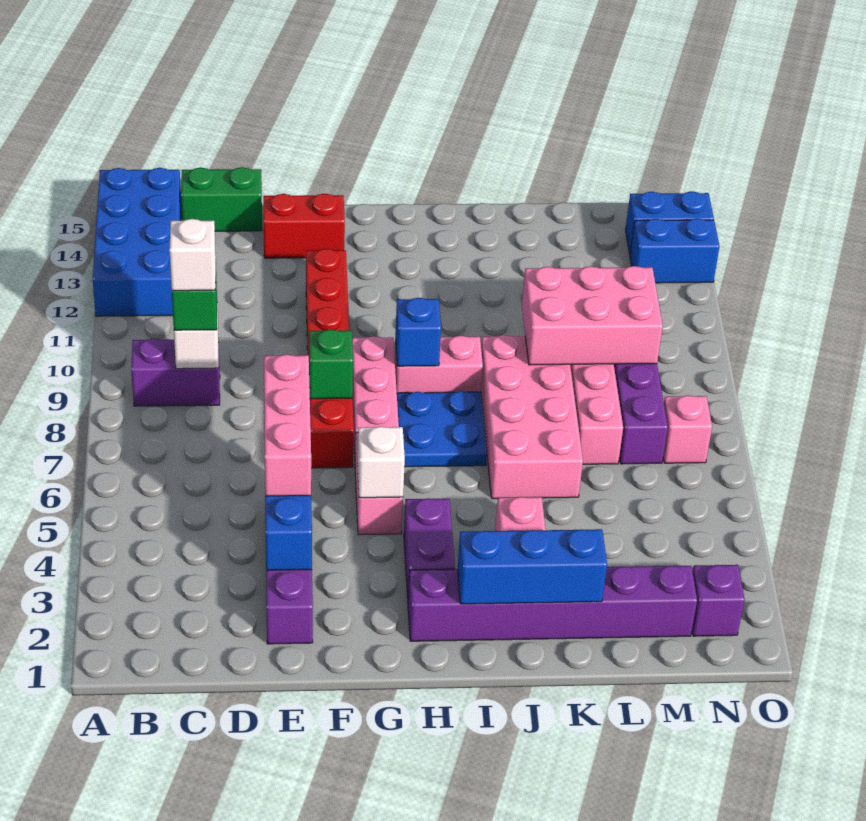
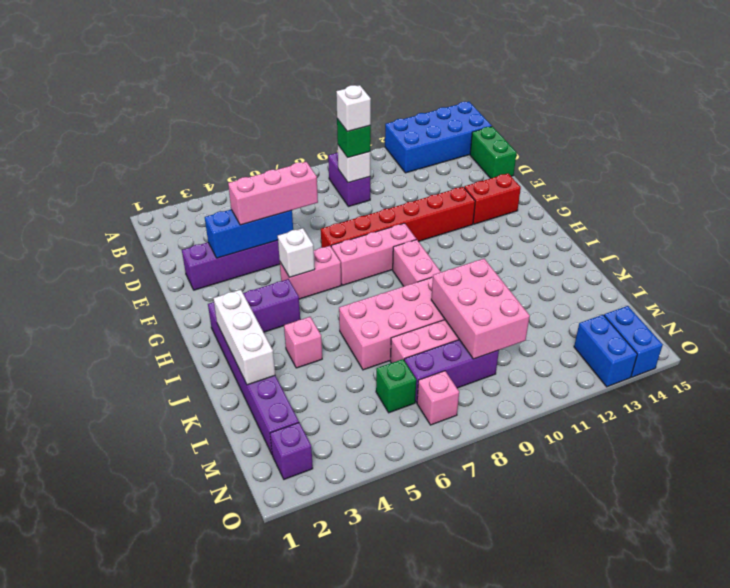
red 1x2 brick [263,194,345,258] -> red 1x2 brick turned to [464,174,521,224]
green 1x1 brick [309,329,353,399] -> green 1x1 brick moved to [376,359,416,413]
blue 2x2 plate [397,391,487,467] -> none
blue 1x1 brick [395,298,441,366] -> none
blue 1x3 brick [457,529,607,604] -> white 1x3 brick [213,289,275,385]

